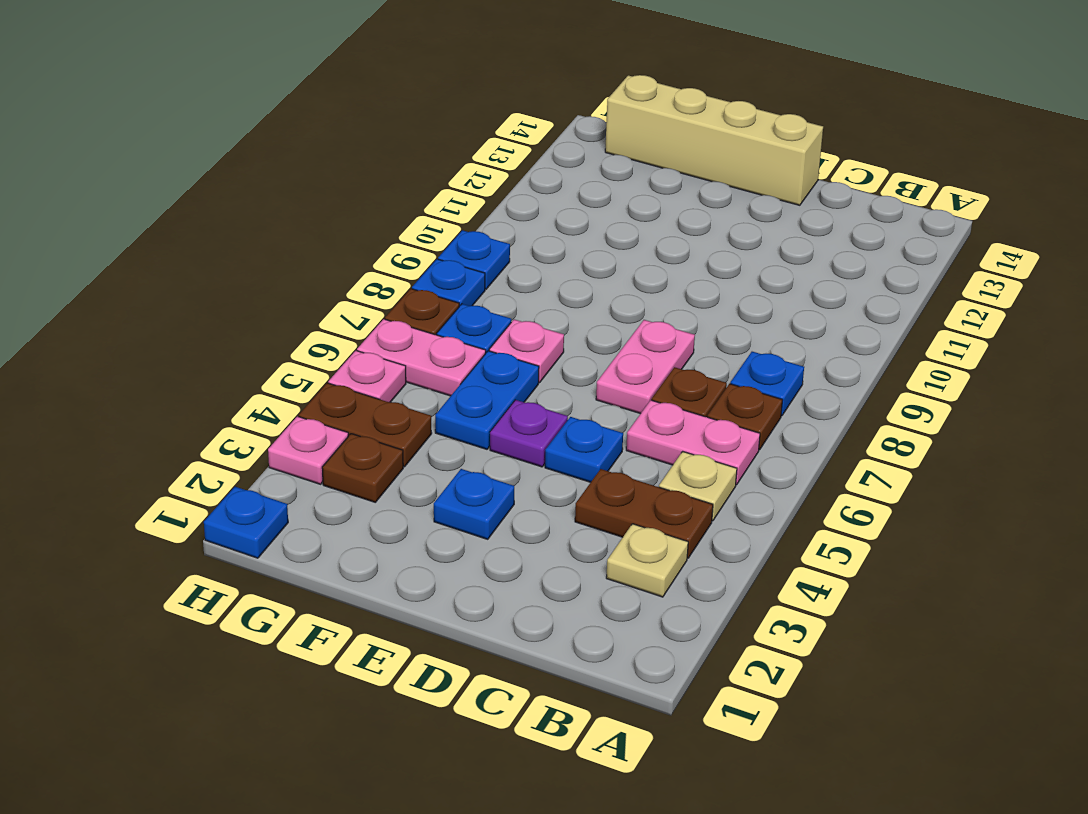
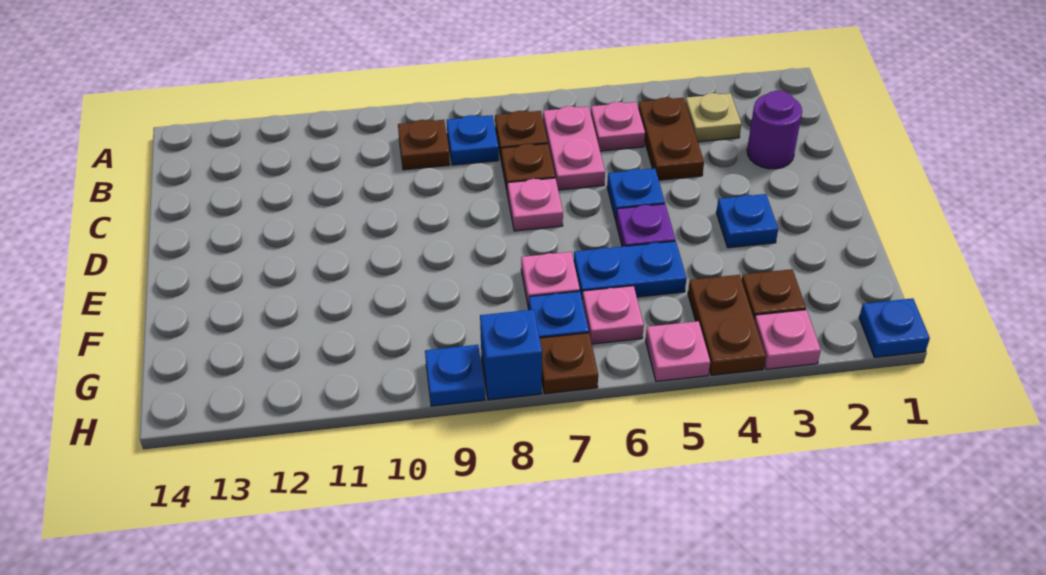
tan 1x1 plate [659,451,737,521] -> pink 1x1 plate [591,102,645,151]
none -> brown 1x1 plate [398,120,450,170]
none -> purple 1x1 round brick [747,91,802,169]
pink 1x2 plate [596,320,695,414] -> pink 1x1 plate [508,178,563,231]
tan 1x4 brick [605,75,823,205] -> none
pink 1x2 plate [357,319,486,396] -> pink 1x1 plate [582,286,644,344]
blue 1x1 plate [412,259,485,306] -> blue 1x1 brick [480,310,542,400]

